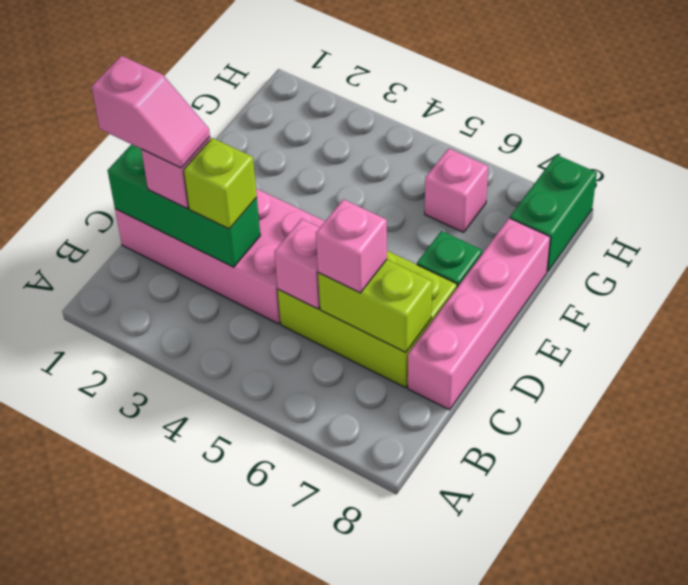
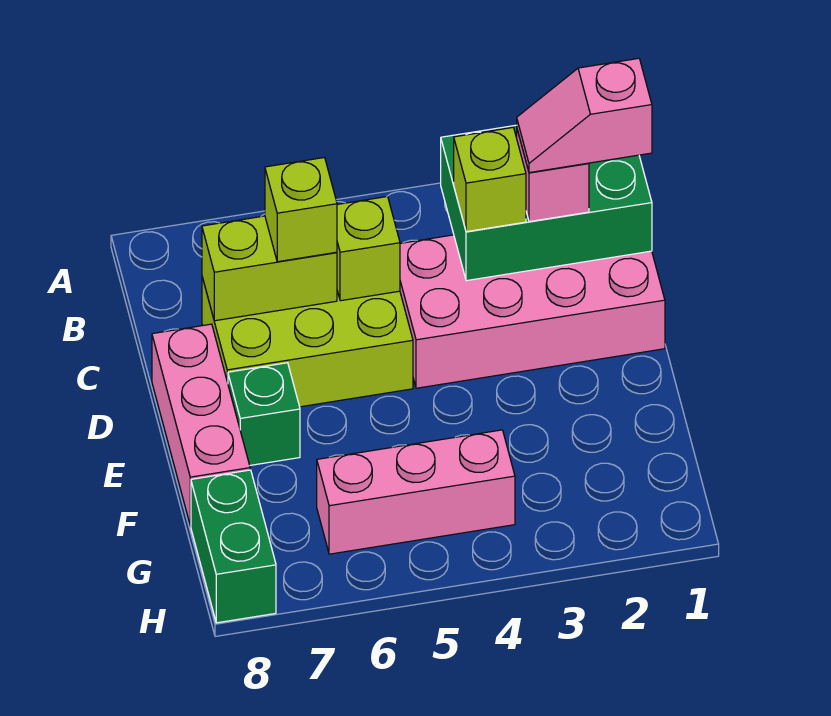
green 1x3 brick [108,144,260,267] -> green 2x3 brick [441,125,652,281]
pink 1x1 brick [274,219,320,309] -> lime 1x1 brick [337,197,400,301]
pink 1x1 brick [316,199,387,293] -> lime 1x1 brick [265,158,337,262]
pink 1x4 brick [408,218,550,410] -> pink 1x3 brick [152,324,250,526]
pink 1x1 brick [425,148,488,232] -> pink 1x3 brick [317,430,515,554]

